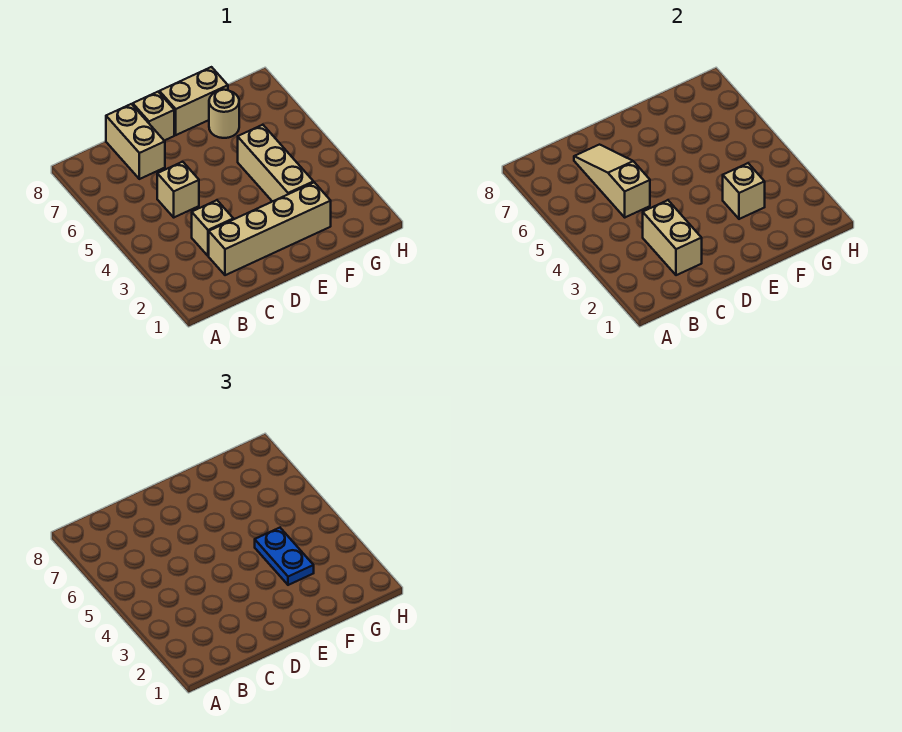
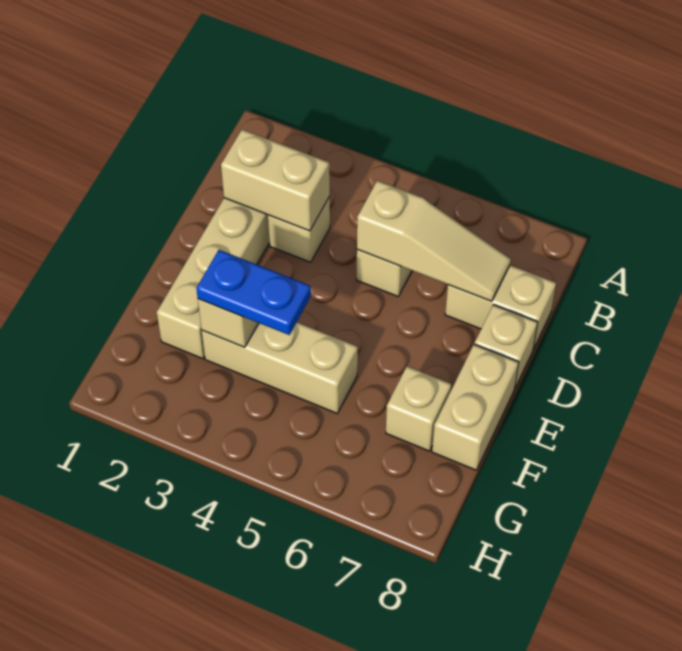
tan 1x1 round brick [209,90,239,138] -> tan 1x1 brick [386,366,452,451]

